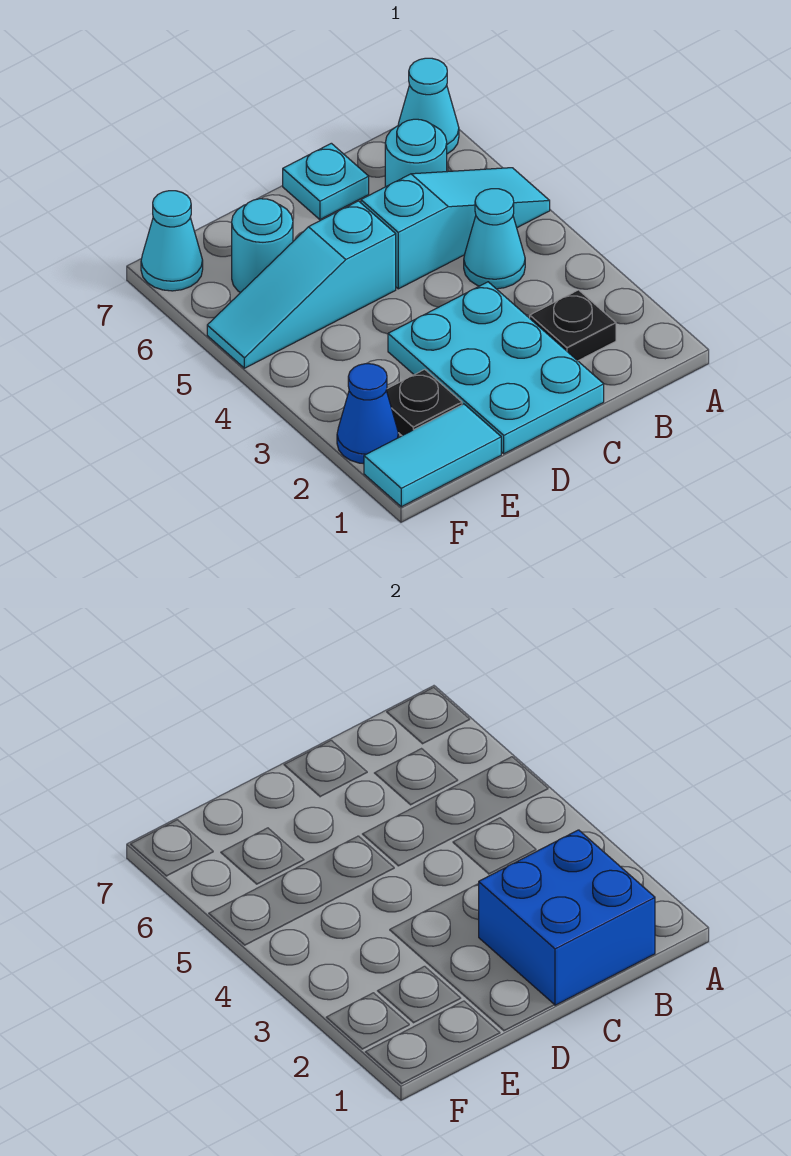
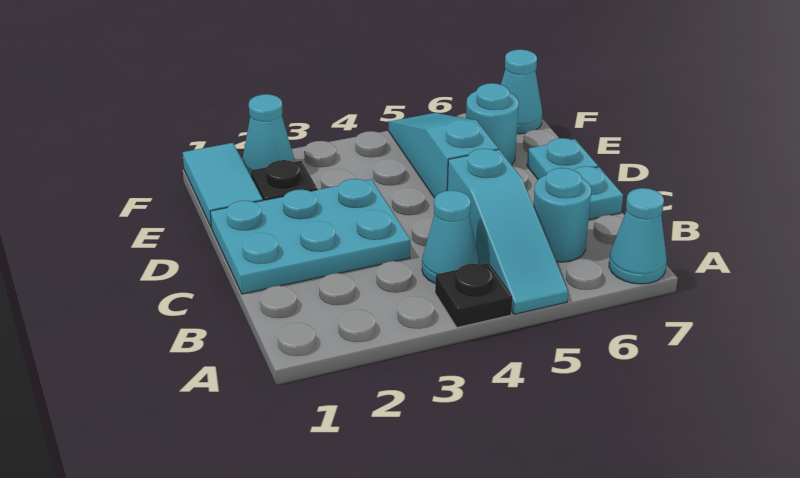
blue 2x2 brick [479,830,655,1005] -> none
black 1x1 plate [530,290,616,361] -> black 1x1 plate moved to [435,263,512,327]
none -> cyan 1x1 plate [527,138,598,179]
blue 1x1 cone [337,364,399,464] -> cyan 1x1 cone [242,94,294,175]

